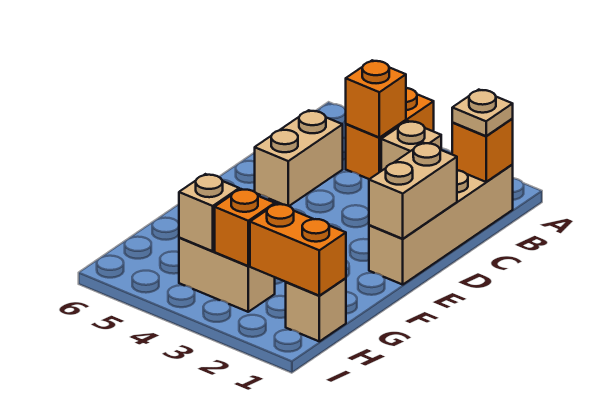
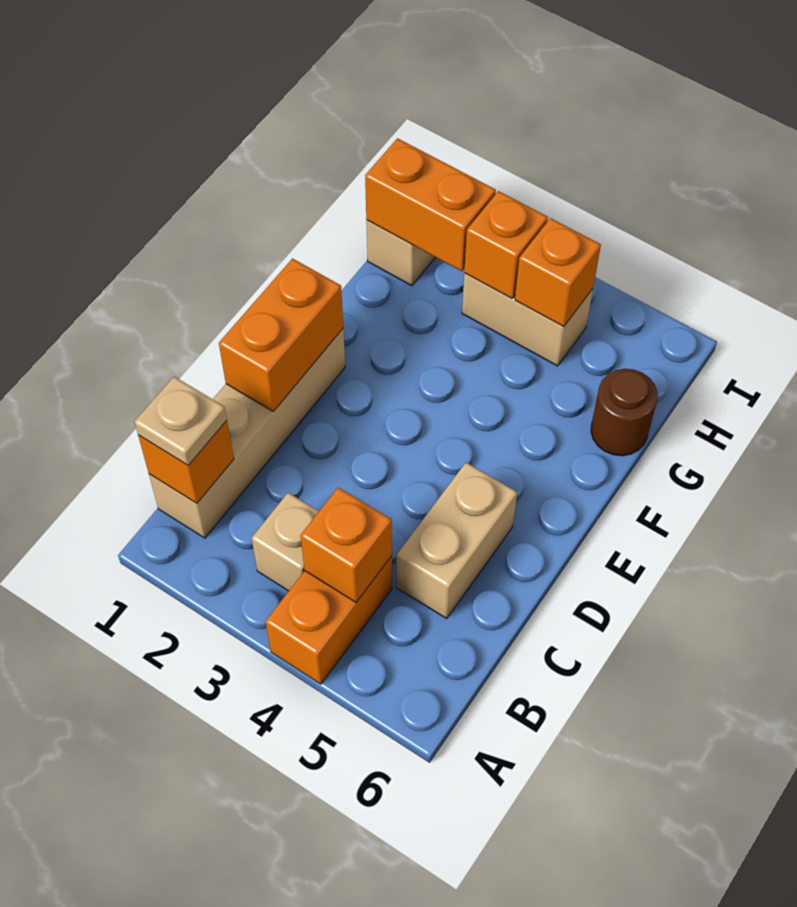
tan 1x2 brick [369,143,457,239] -> orange 1x2 brick [219,259,343,412]
none -> brown 1x1 round brick [591,369,657,456]
tan 1x1 brick [179,174,239,251] -> orange 1x1 brick [515,218,601,327]

